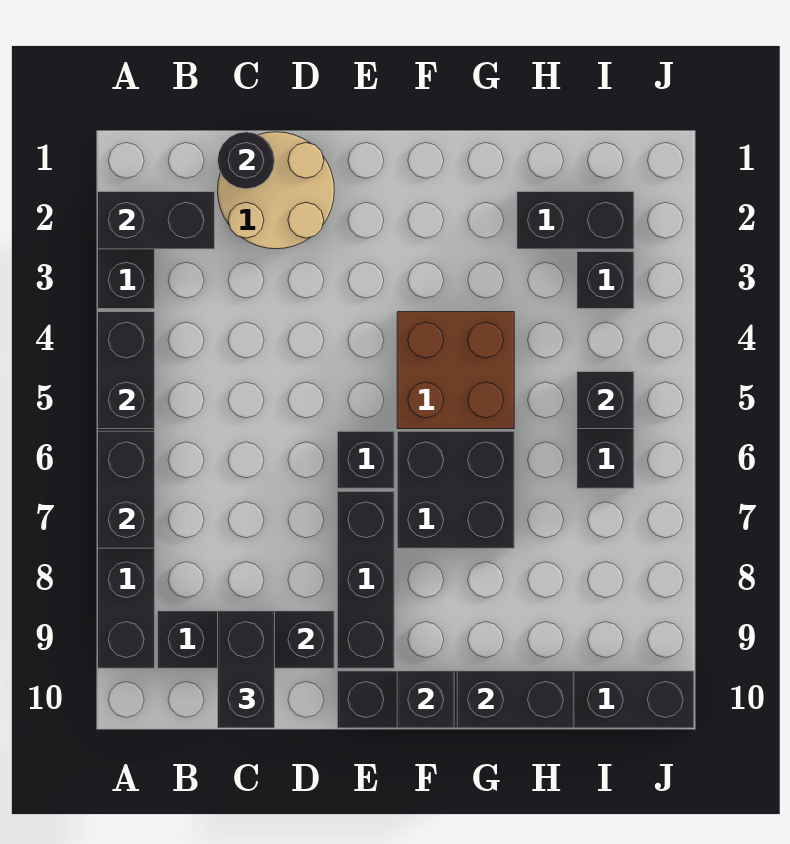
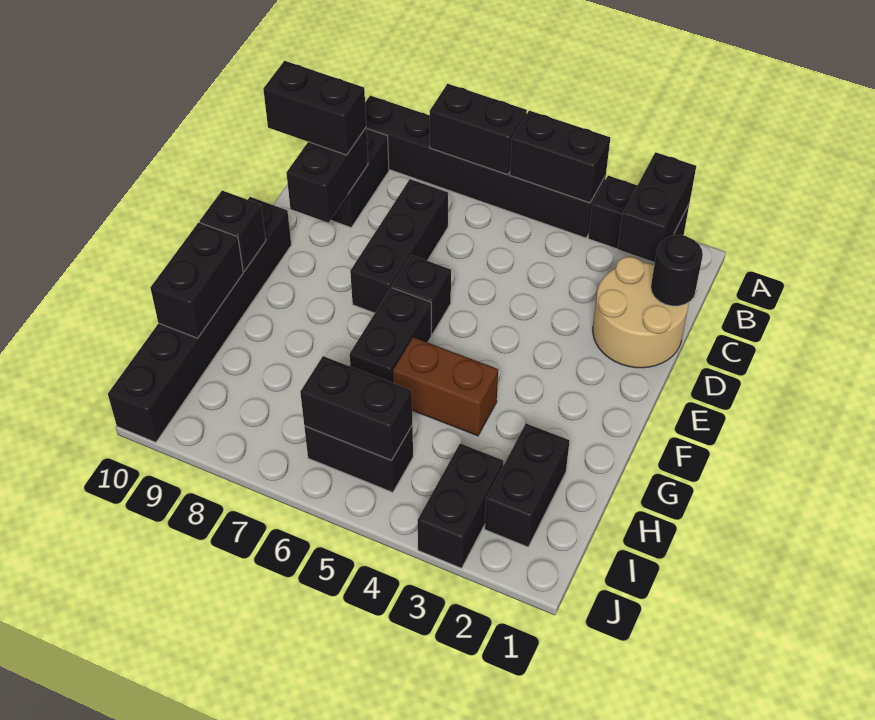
black 1x3 brick [337,491,394,668] -> black 1x3 brick turned to [350,179,448,313]
brown 2x2 brick [397,312,514,429] -> brown 1x2 brick [393,337,498,436]
black 2x2 brick [397,431,514,548] -> black 1x2 brick [350,288,431,383]
black 1x1 brick [577,252,634,309] -> black 1x2 brick [418,444,504,568]
black 1x1 brick [577,372,634,429] -> black 1x2 brick [300,356,412,460]

